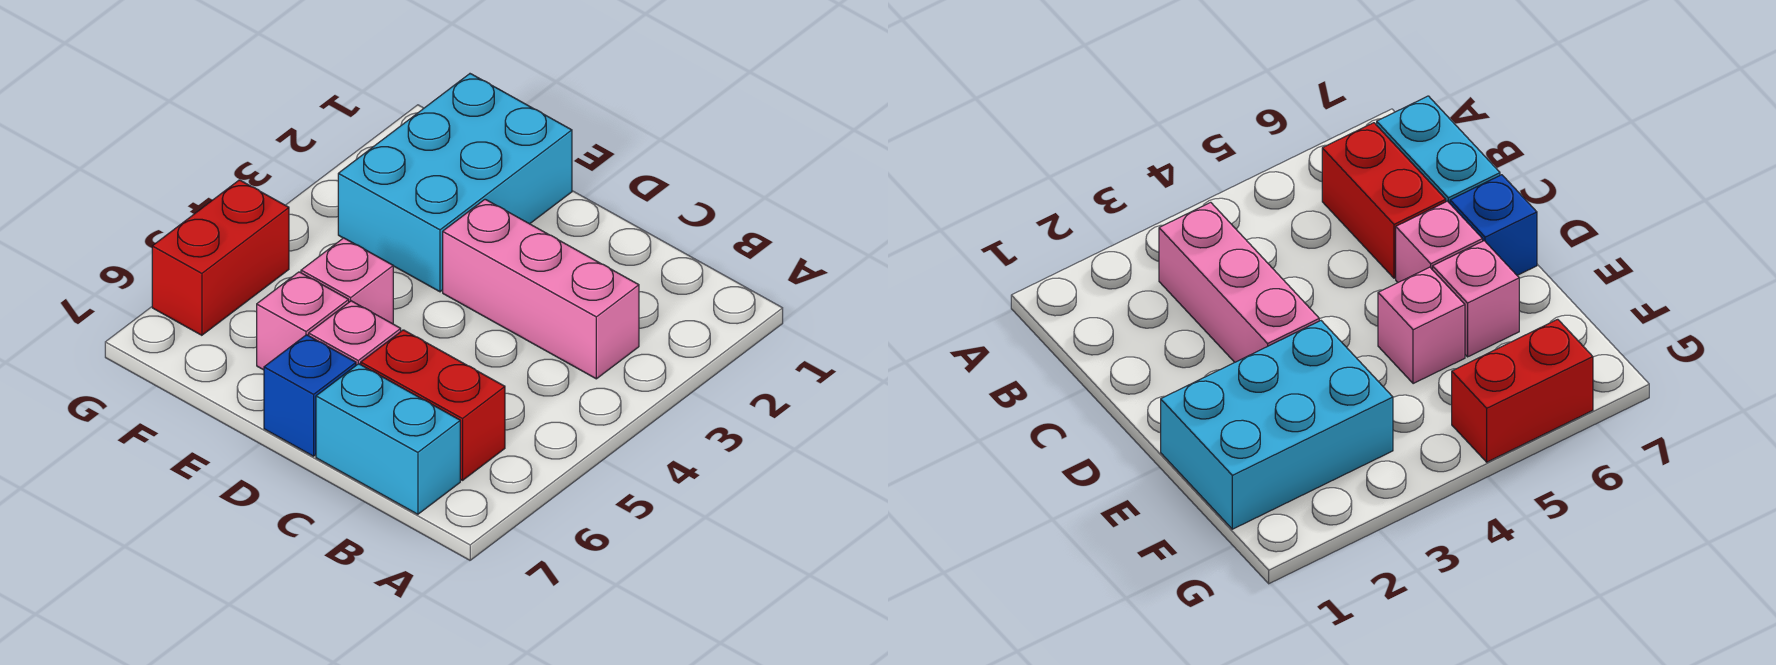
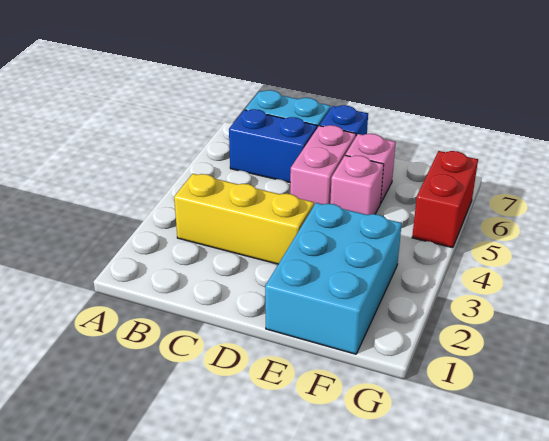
pink 1x3 brick [443,199,639,379] -> yellow 1x3 brick [174,174,314,264]
red 1x2 brick [361,330,505,480] -> blue 1x2 brick [229,109,317,182]
pink 1x1 brick [309,301,401,365] -> pink 1x2 brick [290,125,356,205]

